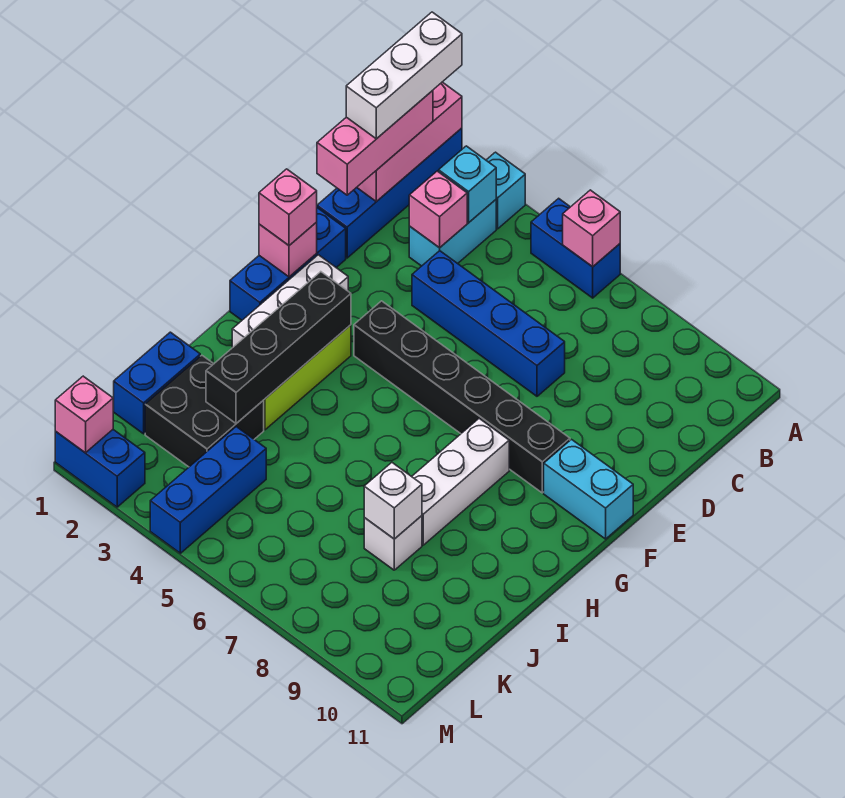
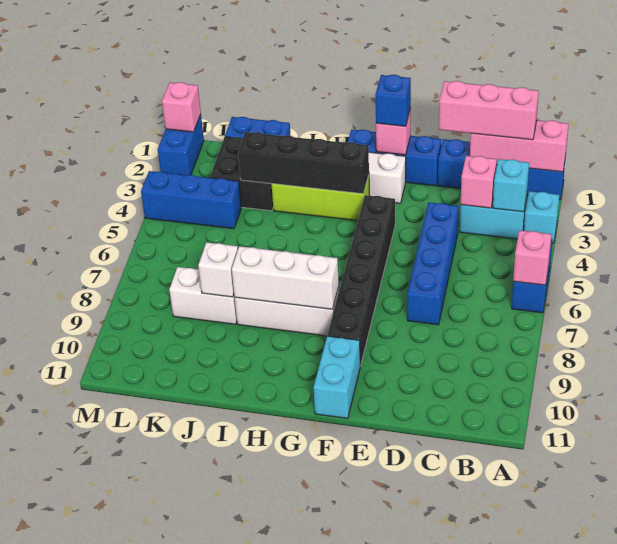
white 1x3 brick [346,12,462,139] -> white 1x3 brick moved to [232,246,339,309]
pink 1x1 brick [259,169,317,245] -> blue 1x1 brick [375,75,411,126]
white 1x1 brick [364,516,422,570] -> white 1x2 brick [169,267,237,324]

